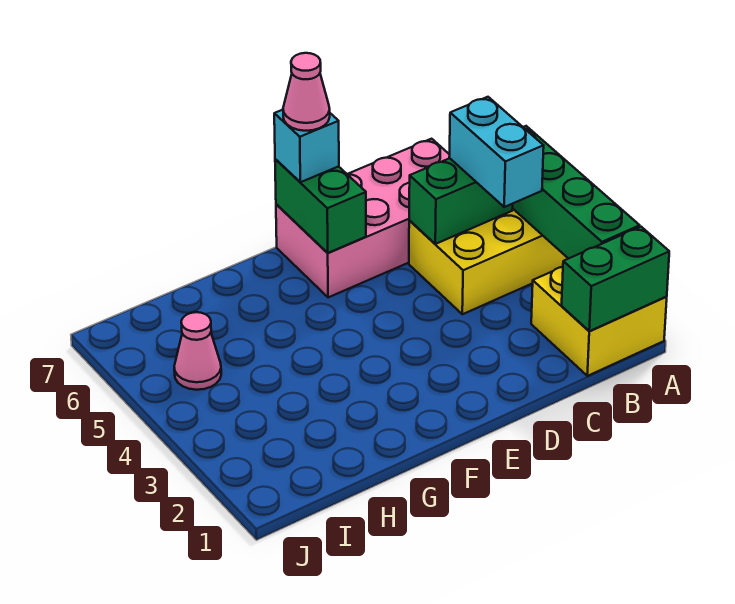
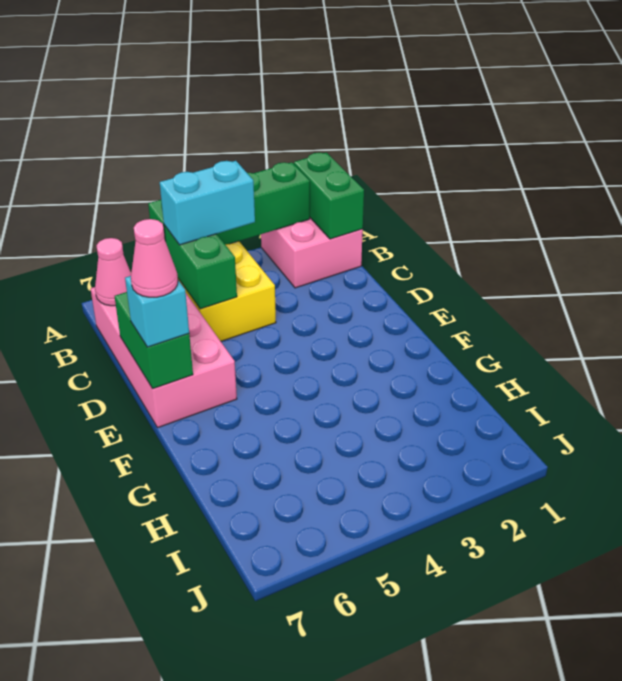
yellow 2x2 brick [531,267,667,376] -> pink 2x2 brick [261,218,363,288]
green 1x2 brick [275,159,366,253] -> green 1x2 brick turned to [115,292,193,388]
pink 1x1 cone [174,312,221,390] -> pink 1x1 cone moved to [95,238,131,306]

